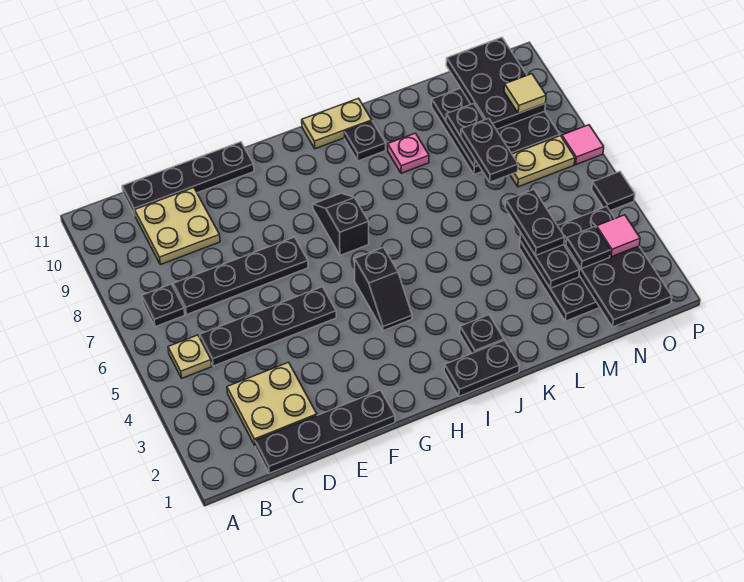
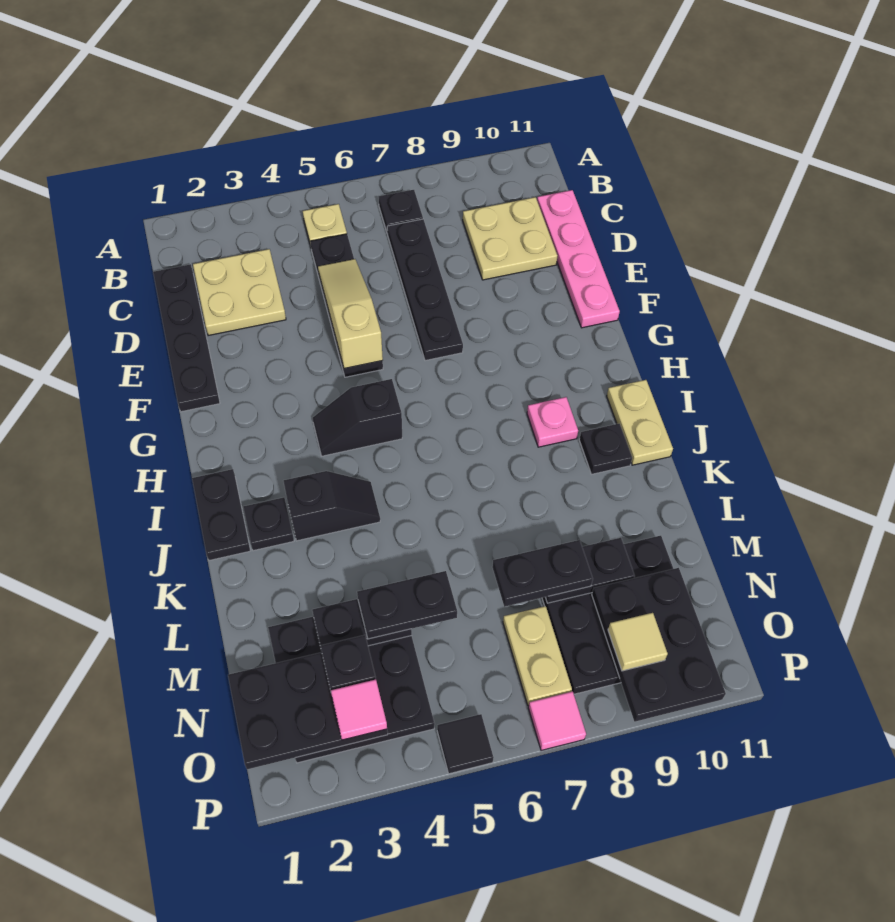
black 1x4 plate [122,142,254,215] -> pink 1x4 plate [537,190,620,328]
none -> tan 1x3 slope [318,259,383,368]
black 1x2 slope [313,193,369,255] -> black 1x2 slope moved to [284,471,380,541]
pink 1x1 plate [388,133,429,173] -> pink 1x1 plate moved to [527,397,578,447]
black 2x3 plate [446,38,546,130] -> black 2x3 plate turned to [592,568,726,722]

